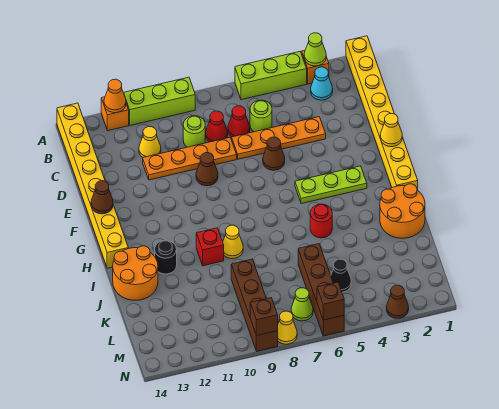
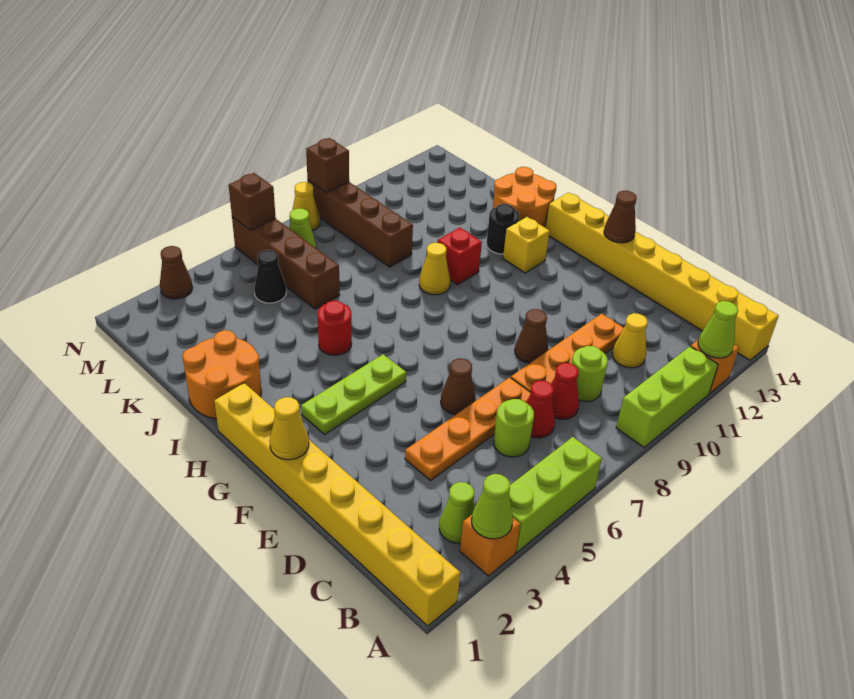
orange 1x1 cone [104,79,126,113] -> lime 1x1 cone [698,301,738,358]
cyan 1x1 cone [311,67,333,100] -> lime 1x1 cone [439,482,475,544]
none -> yellow 1x1 brick [503,217,550,273]

